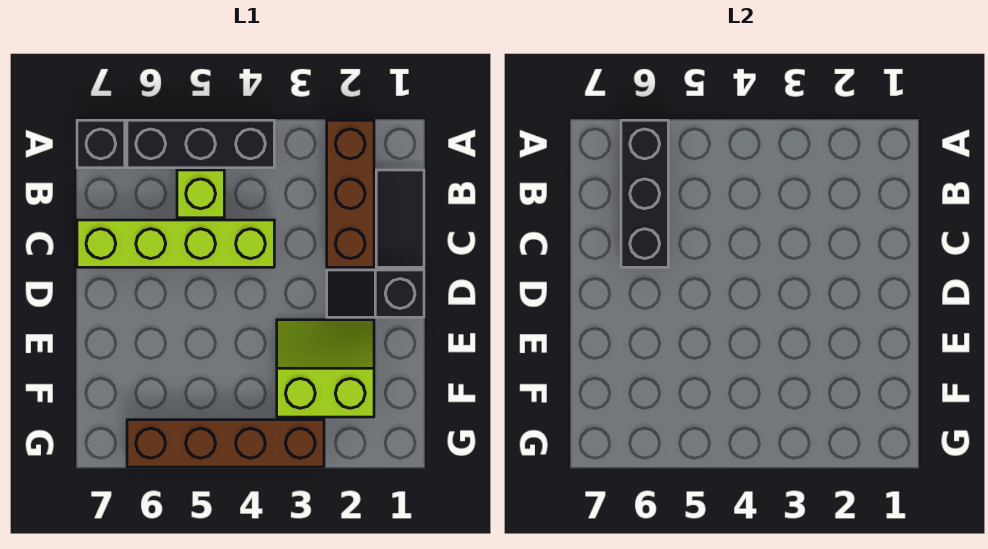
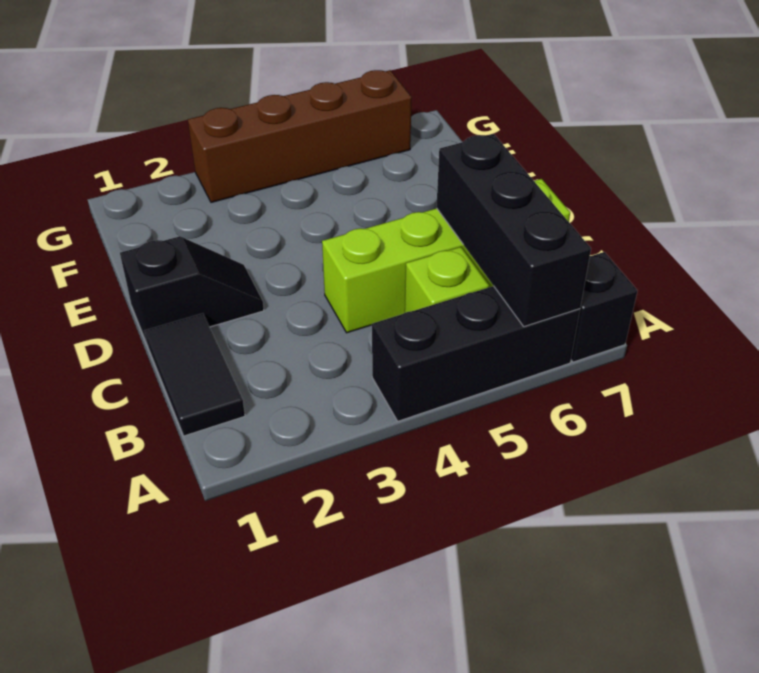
brown 1x3 brick [327,120,374,267] -> none
lime 2x2 slope [277,320,374,417] -> none

